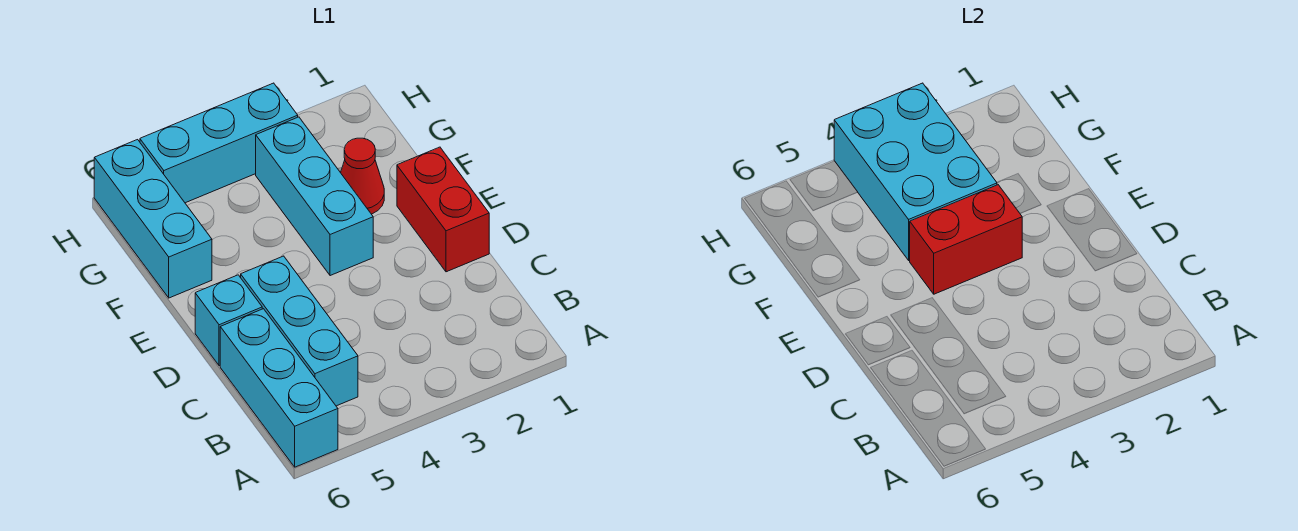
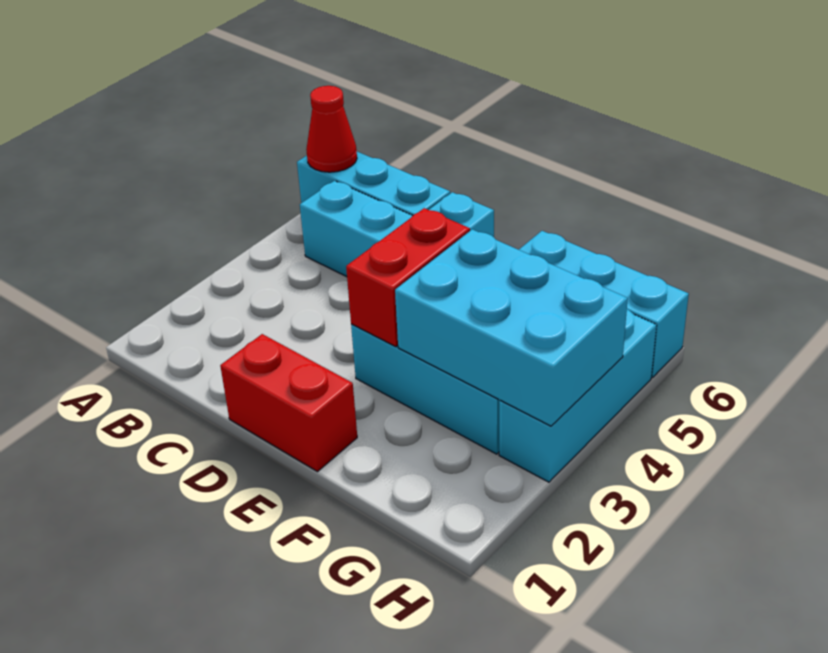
red 1x1 cone [341,138,384,214] -> red 1x1 cone moved to [306,86,357,172]

